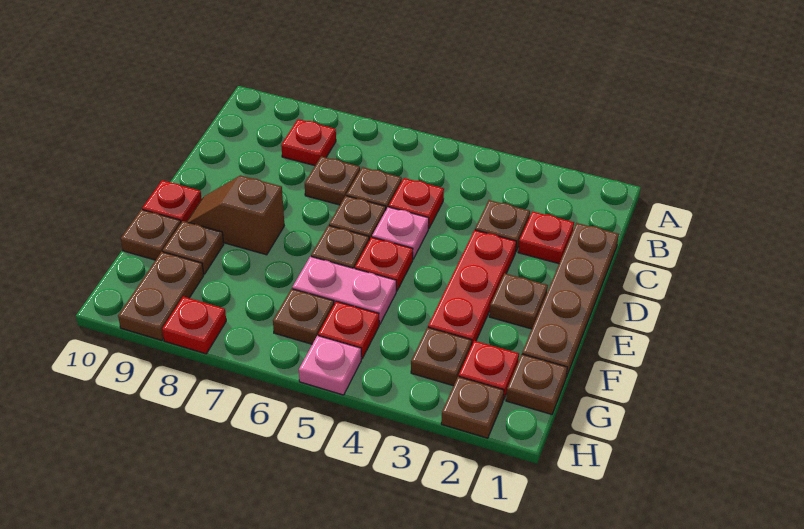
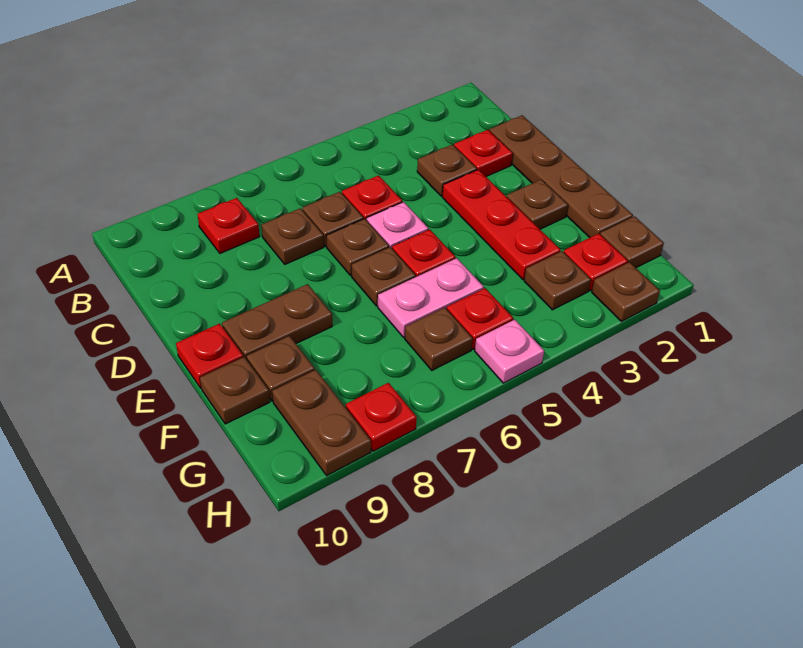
brown 1x2 slope [186,175,284,255] -> brown 1x2 plate [222,284,332,360]

